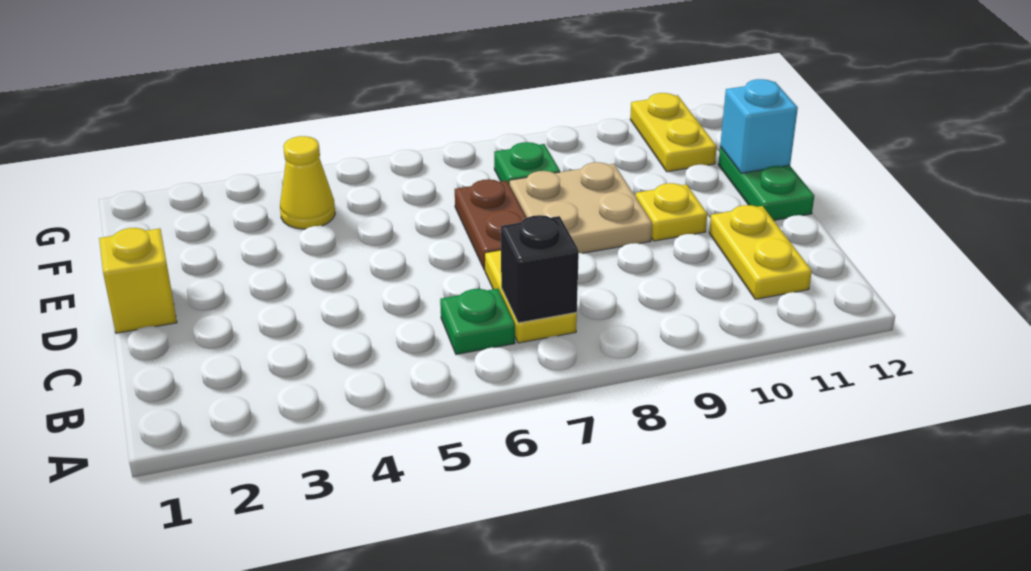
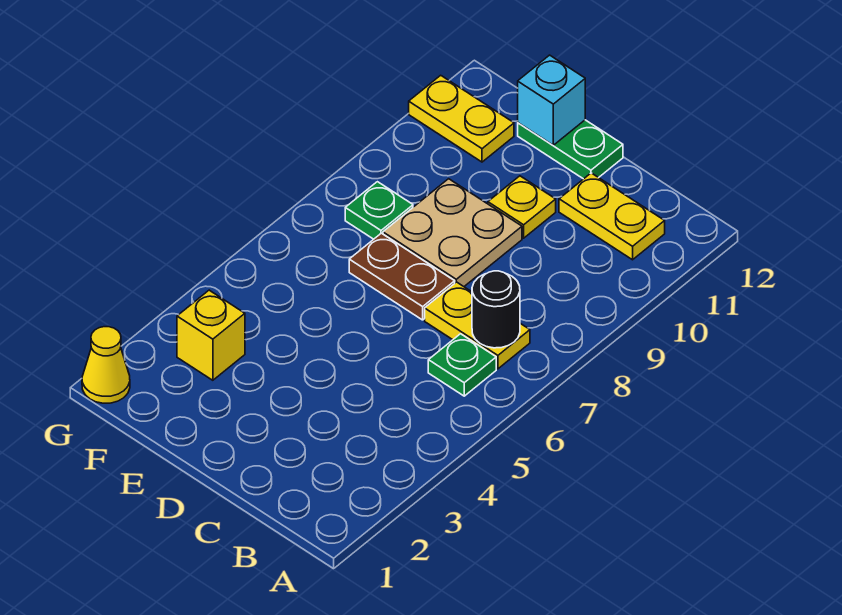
black 1x1 brick [501,215,579,323] -> black 1x1 round brick [472,271,520,348]
yellow 1x1 brick [99,228,177,333] -> yellow 1x1 brick moved to [177,290,245,380]
yellow 1x1 cone [280,136,335,229] -> yellow 1x1 cone moved to [82,327,130,403]

